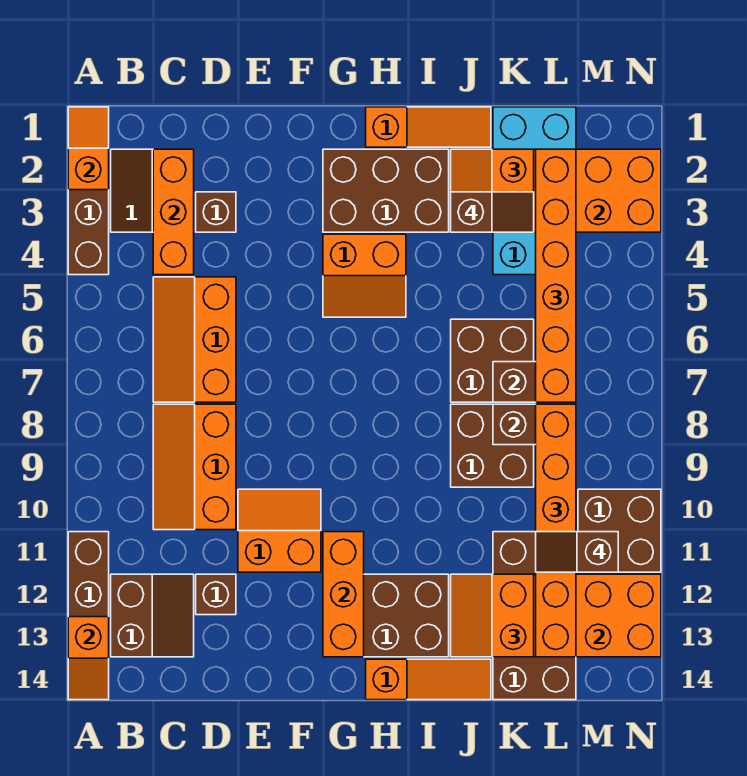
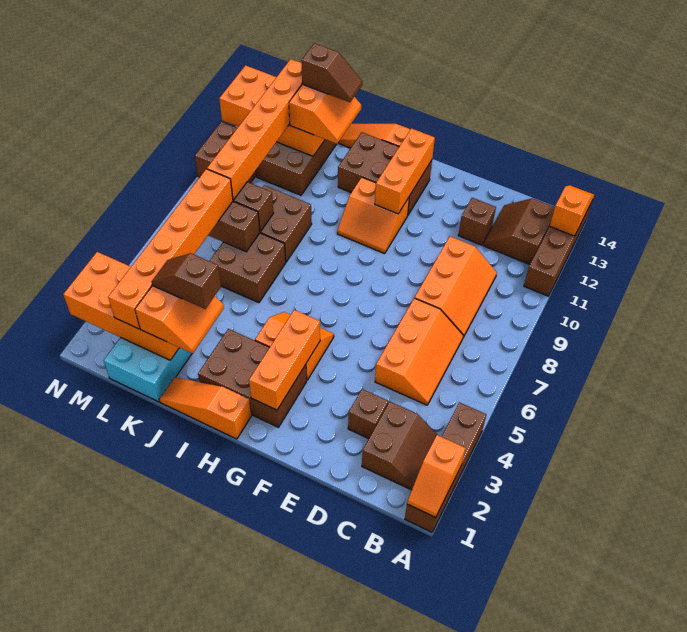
orange 1x3 brick [153,149,194,275] -> orange 1x3 brick moved to [249,310,320,410]
orange 2x2 slope [238,489,321,572] -> orange 2x2 slope moved to [337,177,409,253]
brown 1x2 slope [536,532,618,572] -> brown 1x2 slope moved to [301,43,362,102]

